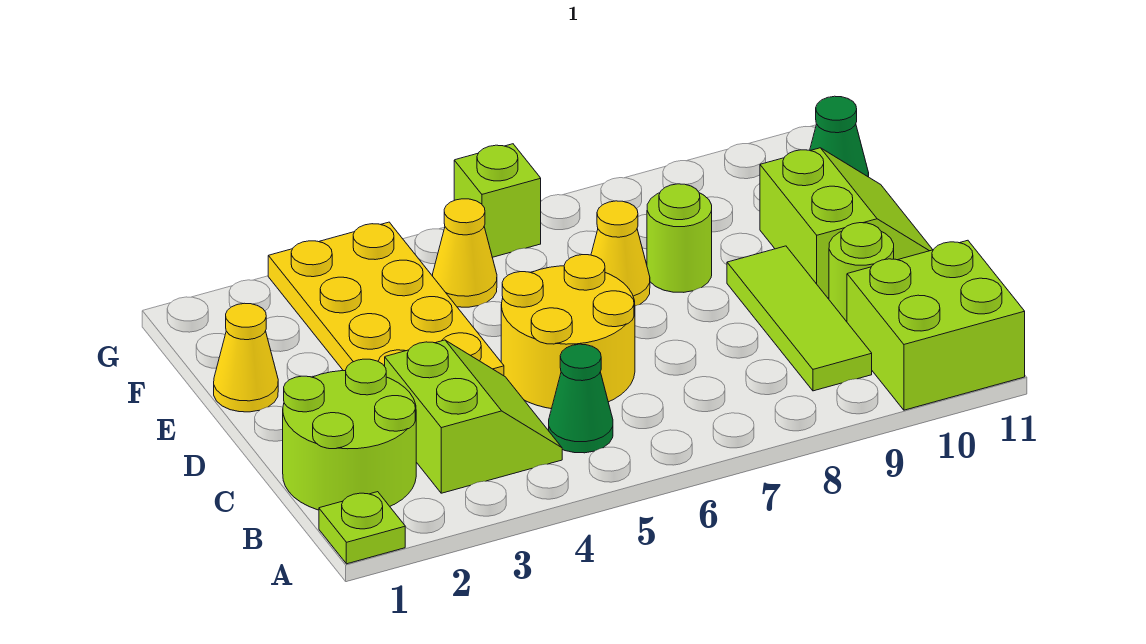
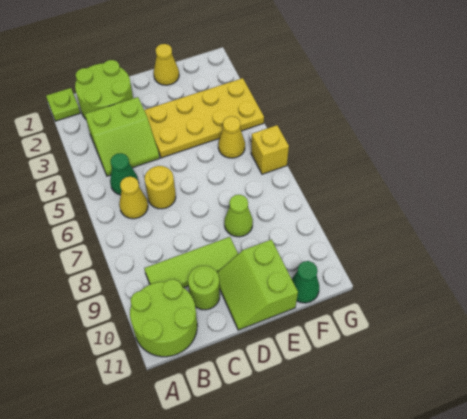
lime 2x2 brick [847,240,1025,410] -> lime 2x2 round brick [130,279,197,357]
yellow 2x2 round brick [501,255,635,409] -> yellow 1x1 round brick [145,166,176,209]
lime 2x2 slope [760,148,933,298] -> lime 2x2 slope turned to [217,240,298,330]
yellow 1x1 cone [591,201,650,306] -> yellow 1x1 cone moved to [119,177,148,219]
lime 1x1 round brick [647,184,712,292] -> lime 1x1 cone [224,195,253,237]
lime 1x1 brick [454,144,541,257] -> yellow 1x1 brick [251,125,289,174]

